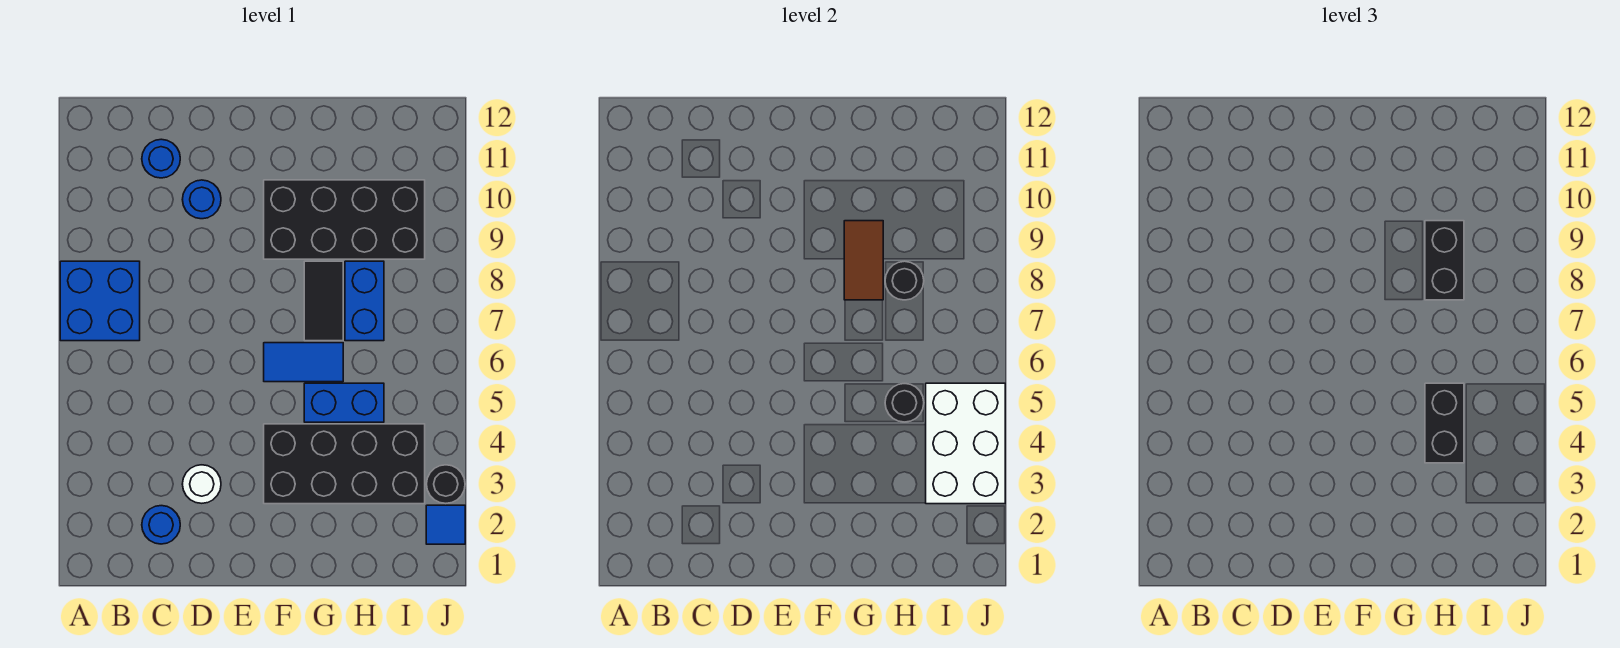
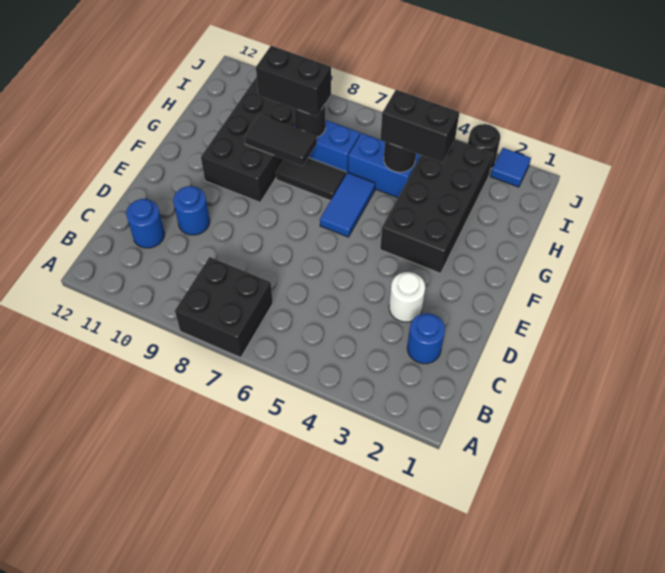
blue 2x2 brick [60,261,140,341] -> black 2x2 brick [175,257,273,358]
blue 1x2 brick [304,383,384,422] -> blue 1x2 brick turned to [348,133,420,198]
brown 1x2 tile [844,221,883,300] -> black 1x2 tile [245,115,317,166]
white 2x3 brick [926,383,1005,504] -> none

